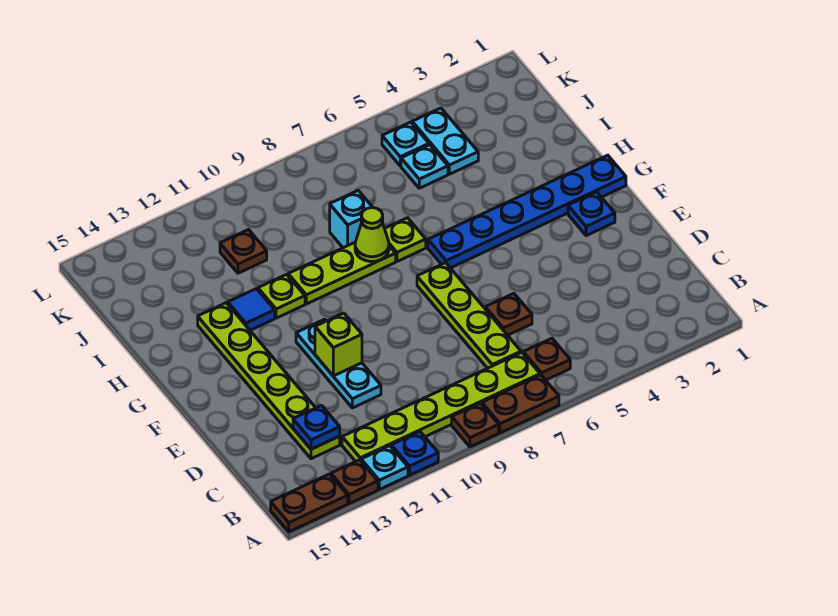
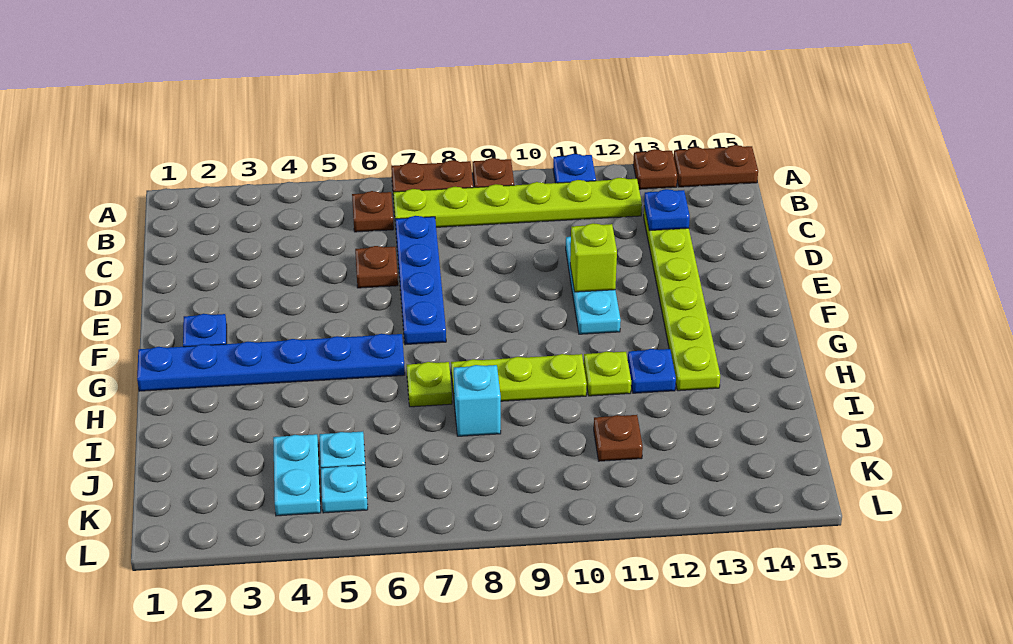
cyan 1x1 plate [361,446,408,489] -> none
lime 1x4 plate [417,263,521,368] -> blue 1x4 plate [395,216,446,345]
lime 1x1 cone [355,208,389,262] -> none
blue 1x1 tile [228,289,275,330] -> blue 1x1 plate [628,349,676,393]

